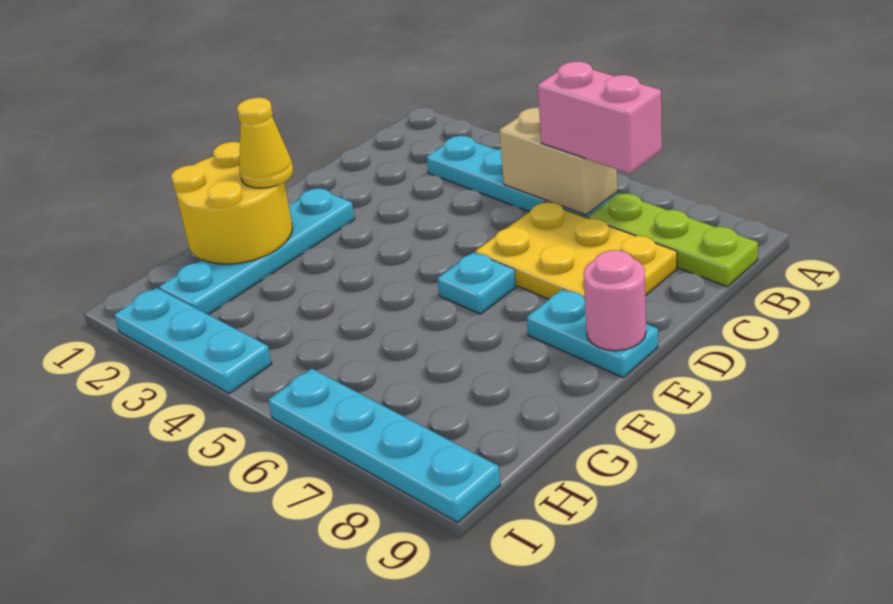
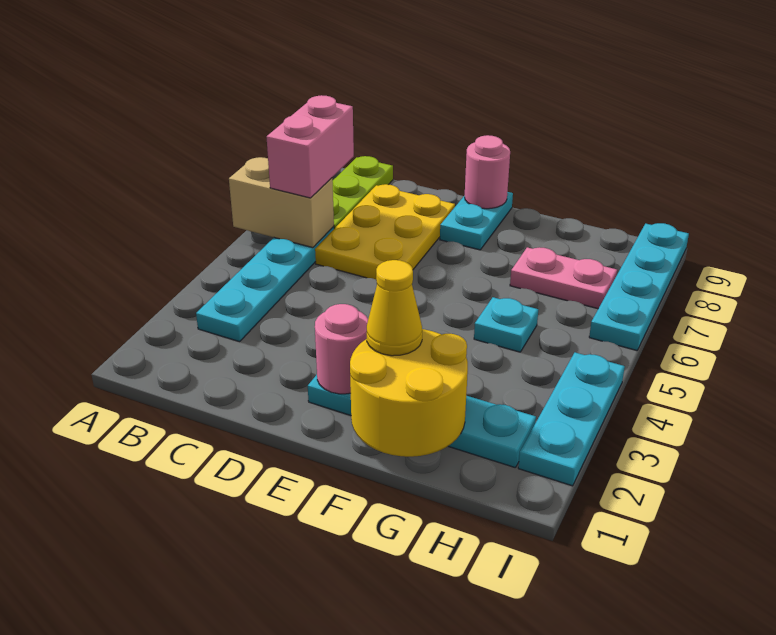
tan 1x2 brick [499,108,617,215] -> tan 1x2 brick turned to [229,157,334,248]
none -> pink 1x1 round brick [315,304,368,394]
cyan 1x1 plate [437,252,516,314] -> cyan 1x1 plate moved to [474,297,538,352]
none -> pink 1x2 plate [510,247,617,309]

